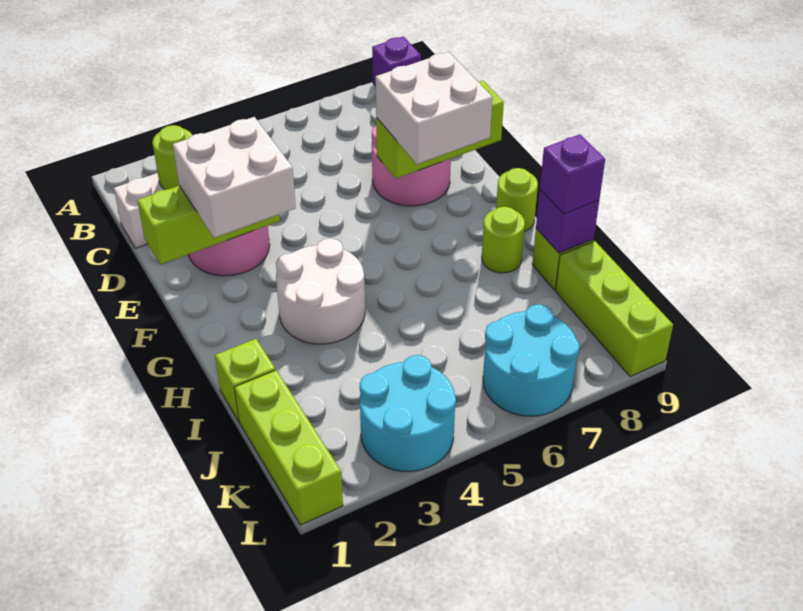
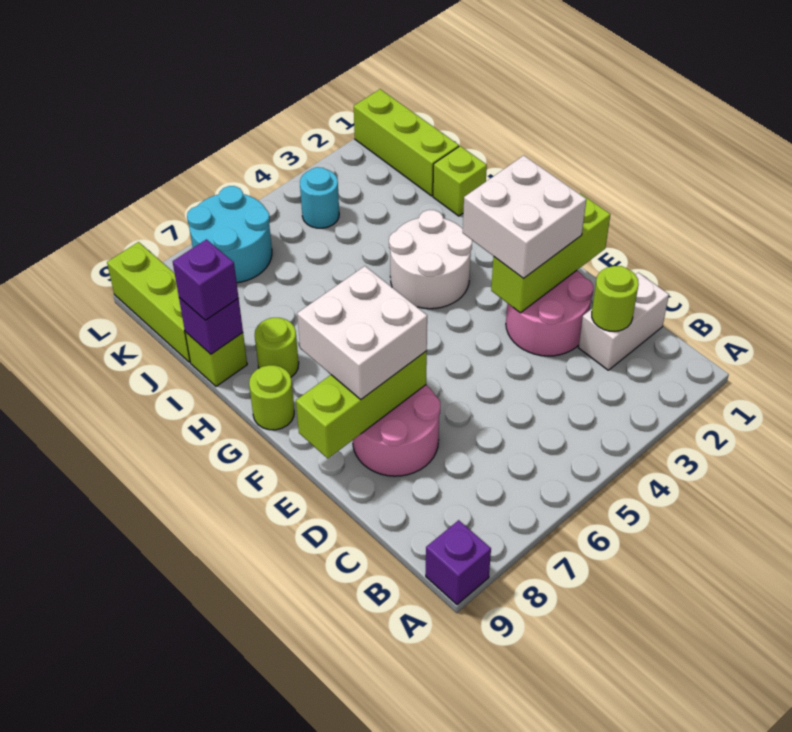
cyan 2x2 round brick [360,355,456,471] -> cyan 1x1 round brick [300,167,339,228]

